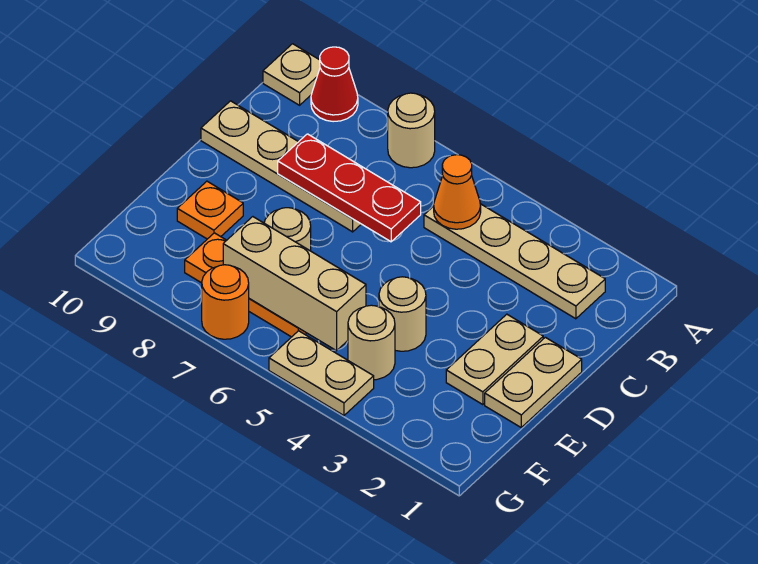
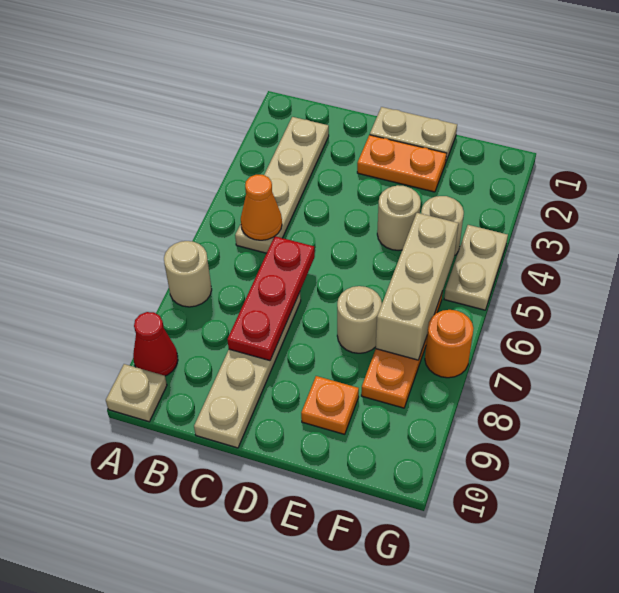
tan 1x2 plate [446,314,543,405] -> orange 1x2 plate [357,135,447,192]

